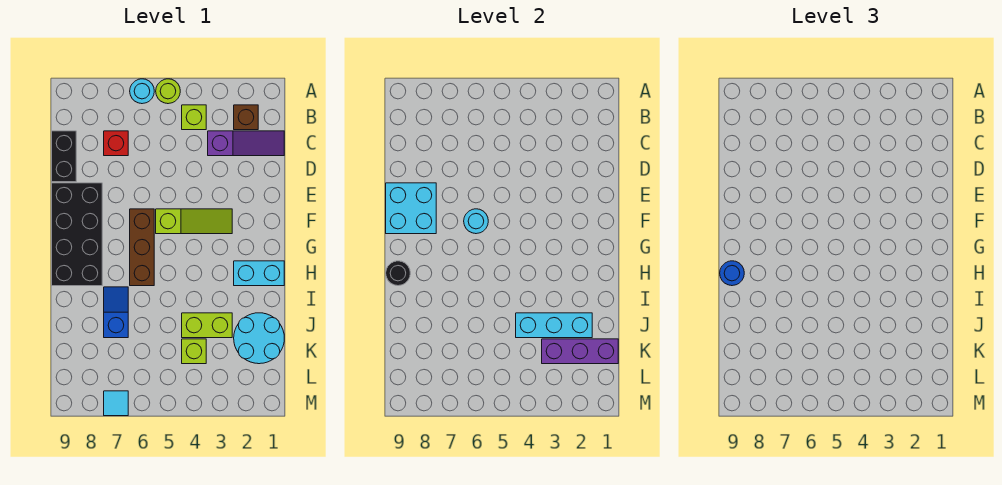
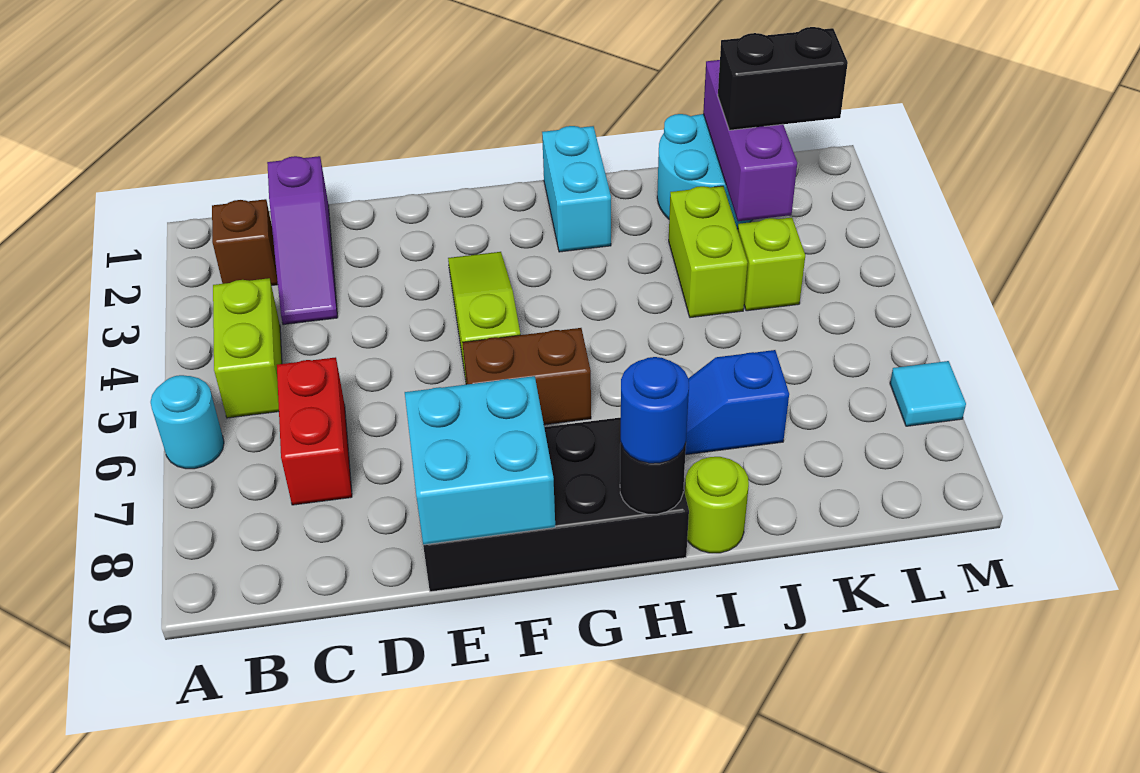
lime 1x1 round brick [156,79,180,104] -> lime 1x1 round brick moved to [685,457,749,553]
lime 1x1 brick [182,105,206,130] -> lime 1x2 brick [213,278,282,418]
purple 1x3 slope [208,131,284,156] -> purple 1x3 slope turned to [267,156,338,325]
red 1x1 brick [104,131,128,156] -> red 1x2 brick [277,357,352,505]
black 1x2 brick [52,131,76,182] -> black 1x2 brick moved to [718,27,848,130]
brown 1x3 brick [130,209,154,286] -> brown 1x2 brick [462,328,591,425]
cyan 1x1 round brick [464,209,488,234] -> none
cyan 1x3 brick [516,313,592,338] -> none

